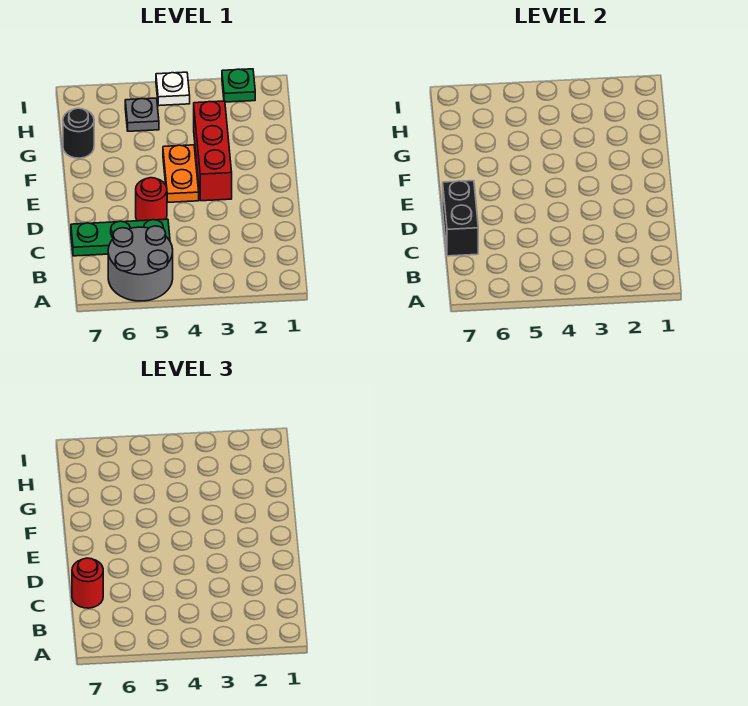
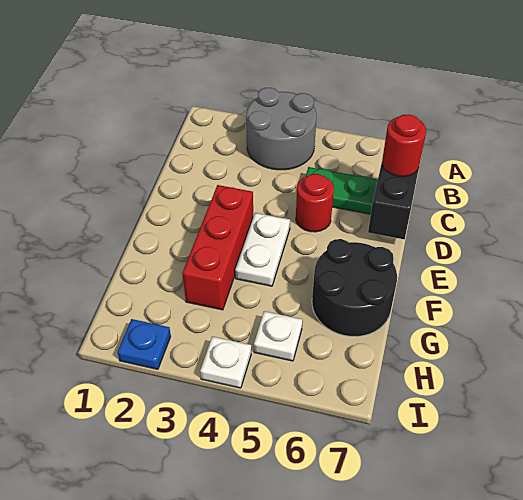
grey 2x2 round brick [108,226,173,301] -> grey 2x2 round brick moved to [246,88,316,170]
orange 1x2 plate [163,145,199,202] -> white 1x2 plate [235,213,290,286]
black 1x1 round brick [63,108,94,158] -> black 2x2 round brick [312,239,397,337]
grey 1x1 plate [125,98,159,131] -> white 1x1 plate [254,311,303,361]
green 1x1 plate [222,69,255,102] -> blue 1x1 plate [117,319,171,369]

